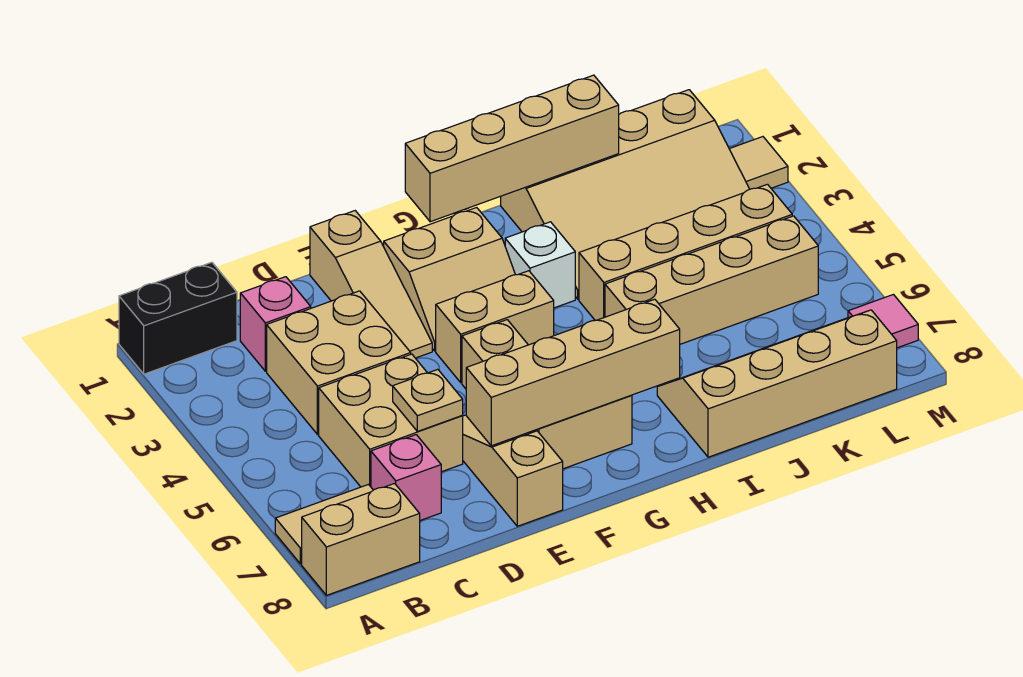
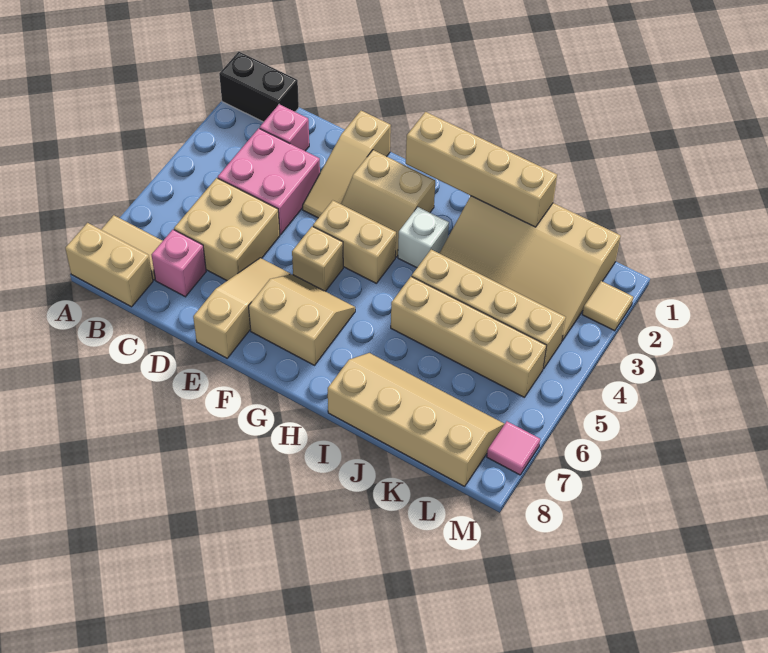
tan 2x2 brick [267,291,411,435] -> pink 2x2 brick [218,128,320,235]
tan 1x1 plate [393,369,463,431] -> none
tan 1x4 brick [466,299,680,446] -> none

